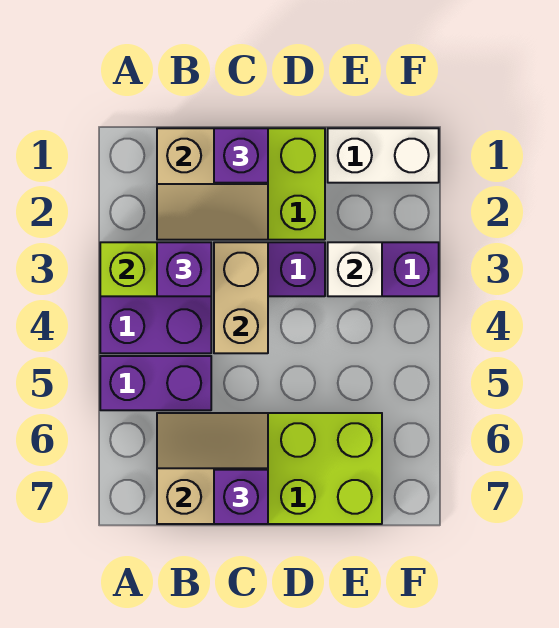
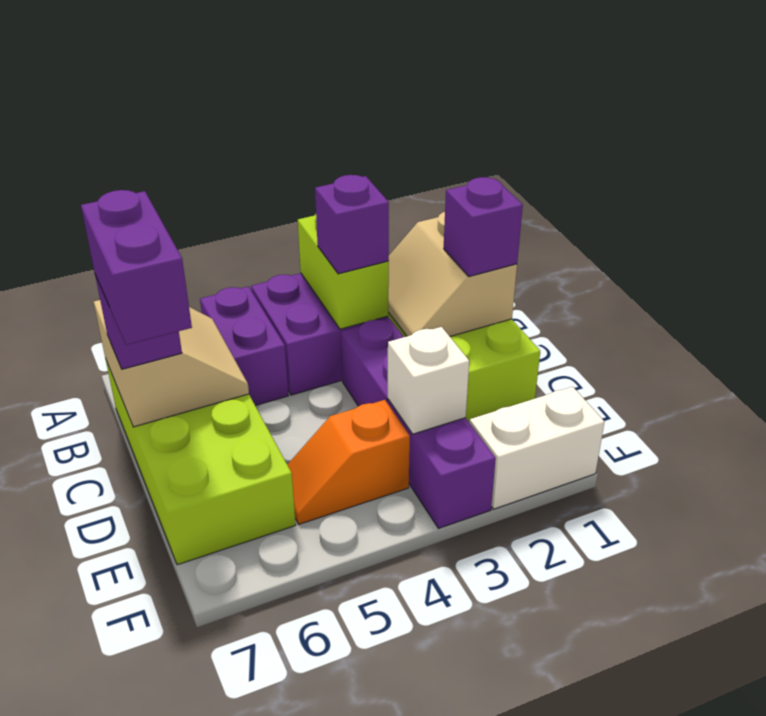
tan 1x2 brick [214,242,268,353] -> none
none -> purple 1x2 brick [81,190,192,345]
white 1x2 brick [328,128,439,183] -> white 1x2 brick turned to [469,387,604,509]
none -> orange 1x2 slope [287,400,410,524]

